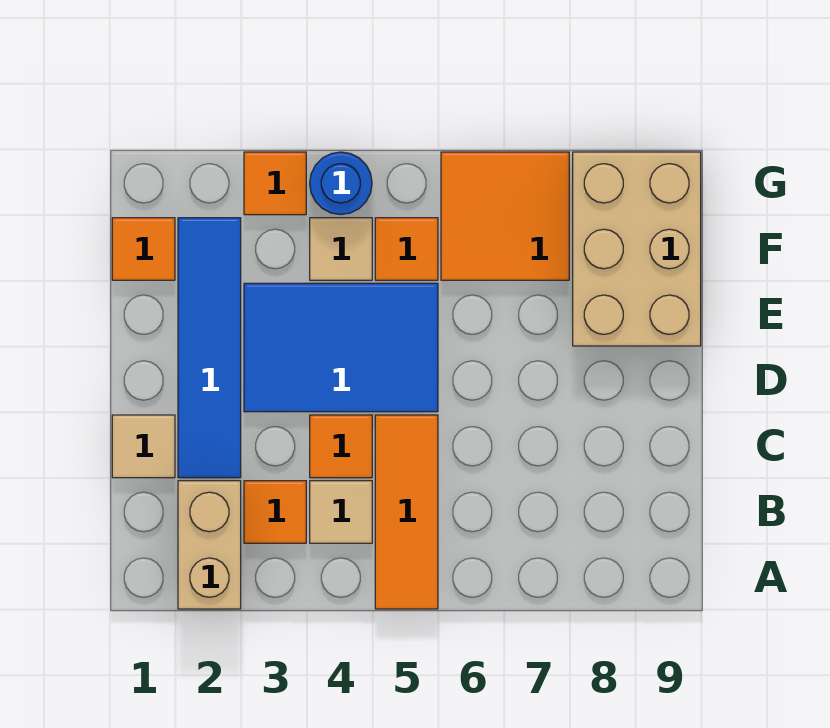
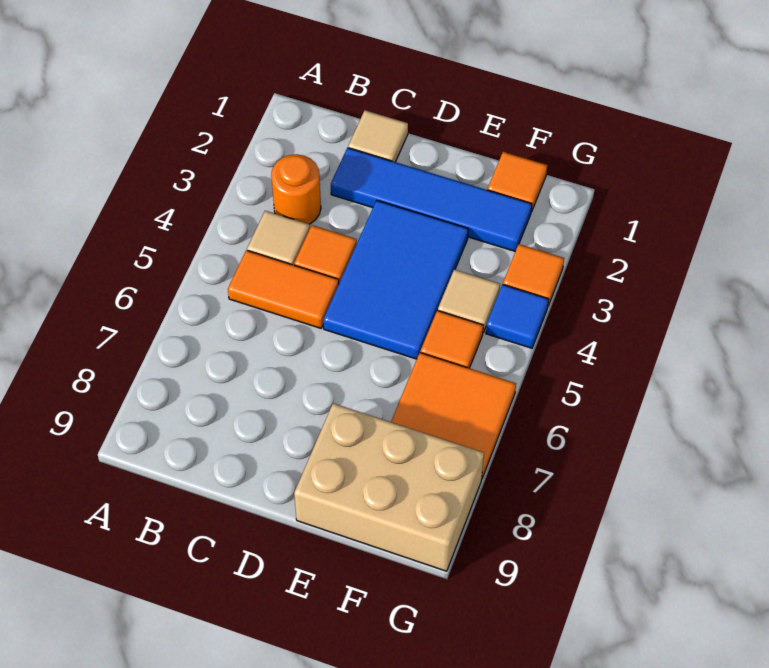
tan 1x2 brick [178,481,241,609] -> none
orange 1x3 tile [375,415,438,609] -> orange 1x2 tile [228,250,339,328]
orange 1x1 tile [244,481,306,543] -> orange 1x1 round brick [271,154,321,224]
blue 1x1 round brick [310,152,372,215] -> blue 1x1 tile [486,285,549,348]

